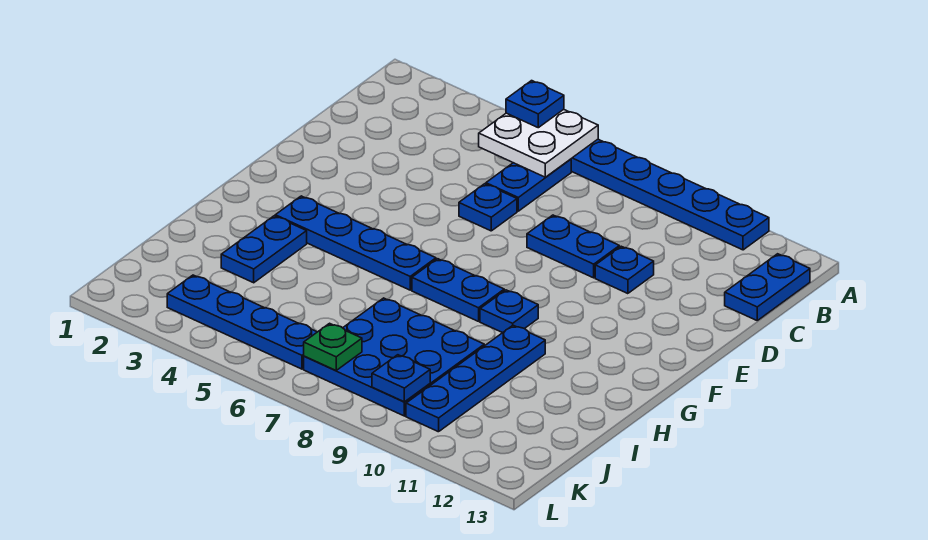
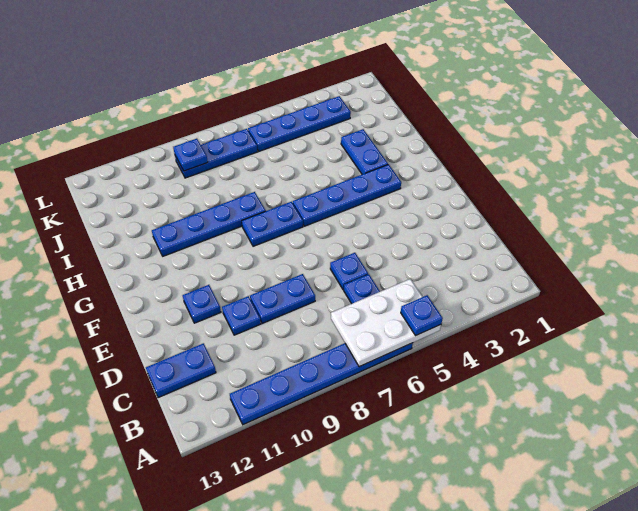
white 2x2 plate [479,109,598,177] -> white 2x3 plate [331,279,441,367]
blue 1x2 plate [725,254,810,320] -> blue 1x2 plate turned to [146,343,216,398]
blue 1x1 plate [480,290,538,333] -> blue 1x1 plate moved to [183,285,221,323]
blue 1x4 plate [406,325,545,432] -> blue 1x4 plate turned to [152,192,266,256]
blue 3x3 plate [304,298,484,416] -> blue 1x3 plate [175,129,257,178]
green 1x1 plate [304,323,362,370] -> none

